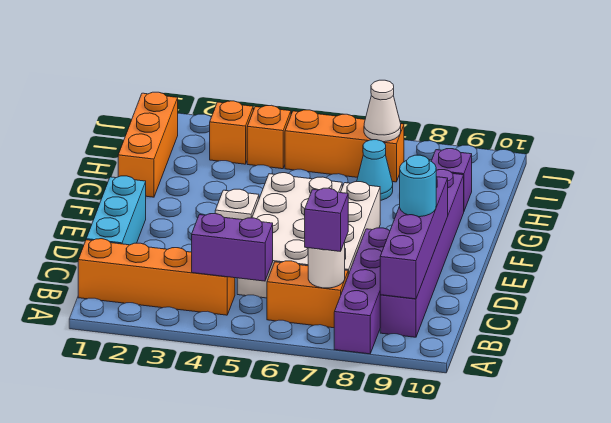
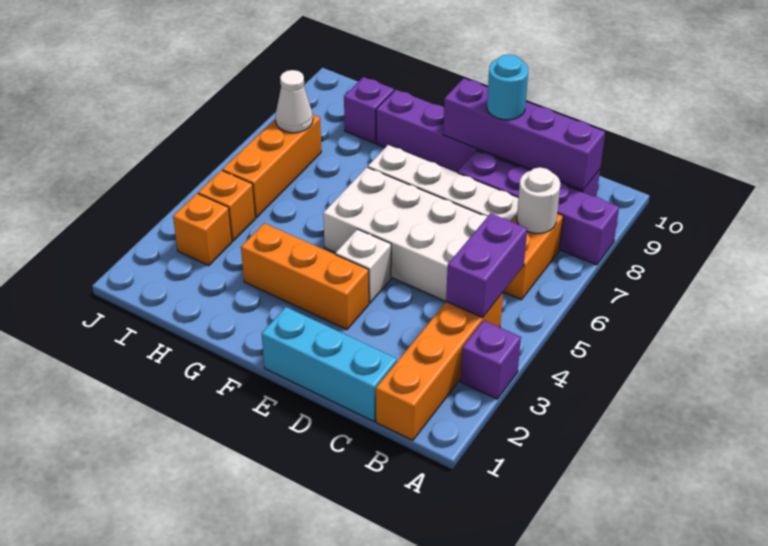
purple 1x1 brick [305,188,348,251] -> purple 1x1 brick moved to [461,320,521,399]
orange 1x3 brick [118,92,178,197] -> orange 1x3 brick moved to [241,223,369,329]
cyan 1x1 cone [357,140,393,200] -> none

